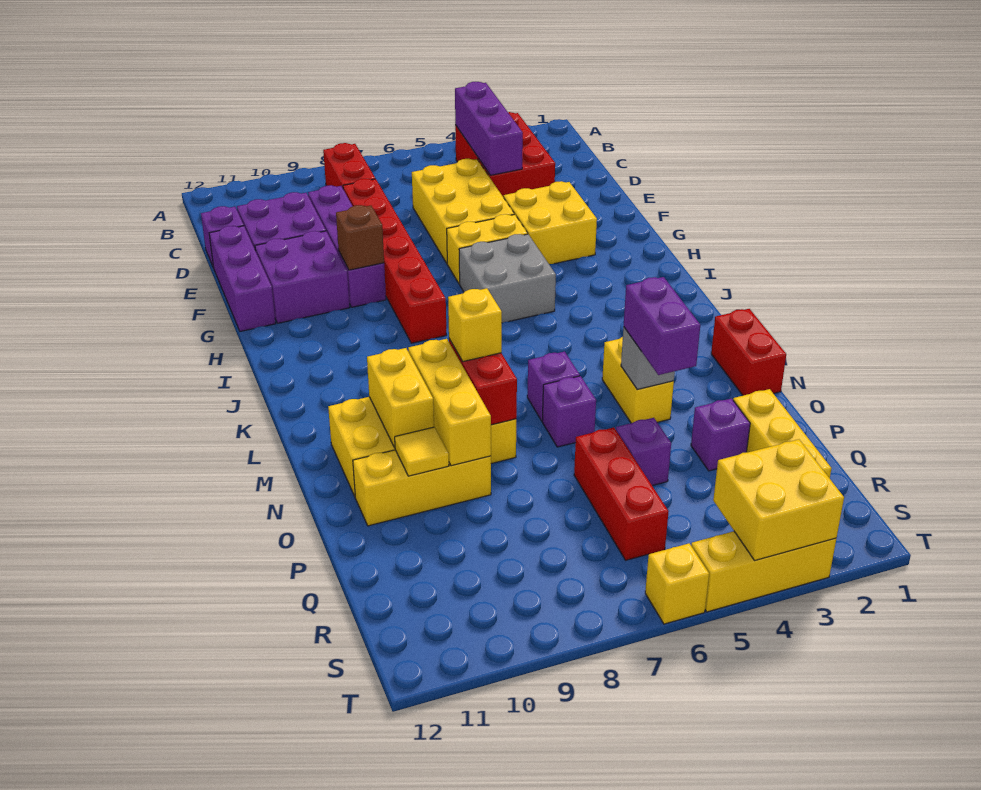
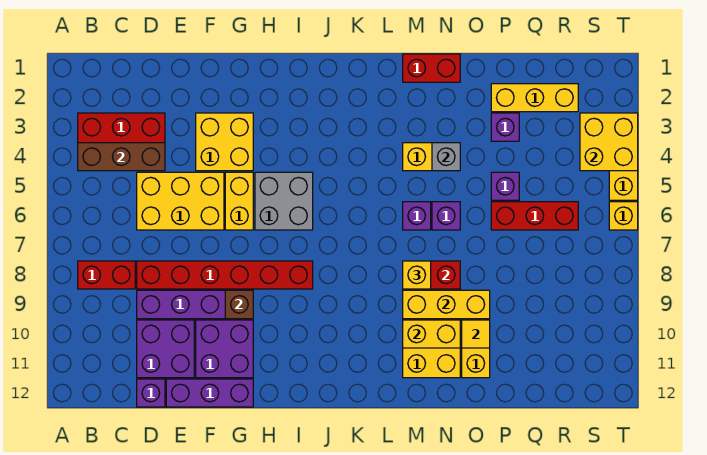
purple 1x3 brick [455,82,523,175] -> brown 1x3 brick [78,143,165,171]
purple 1x2 brick [624,277,700,375] -> none

